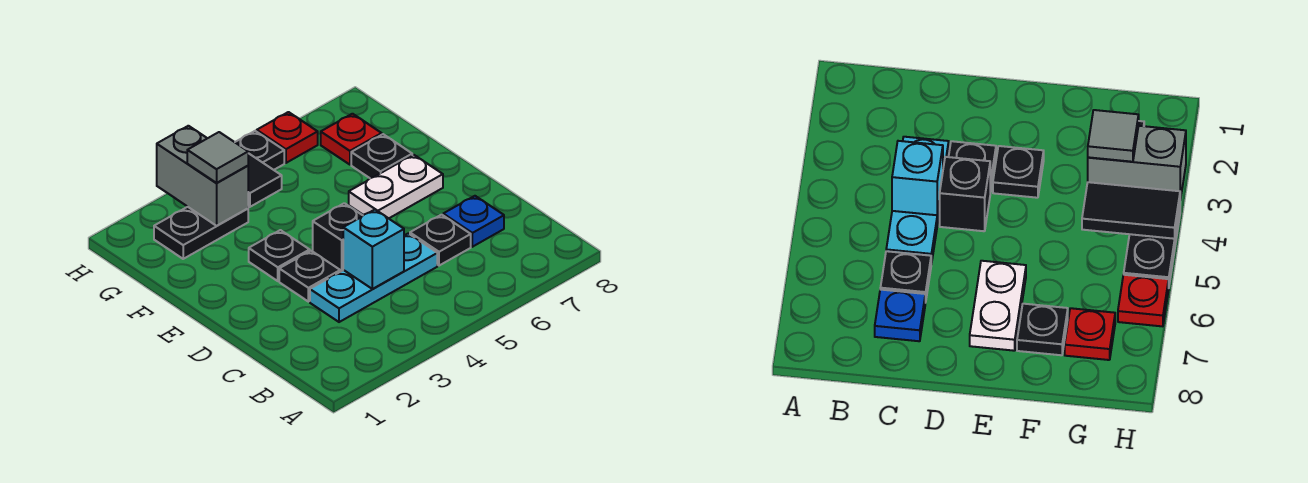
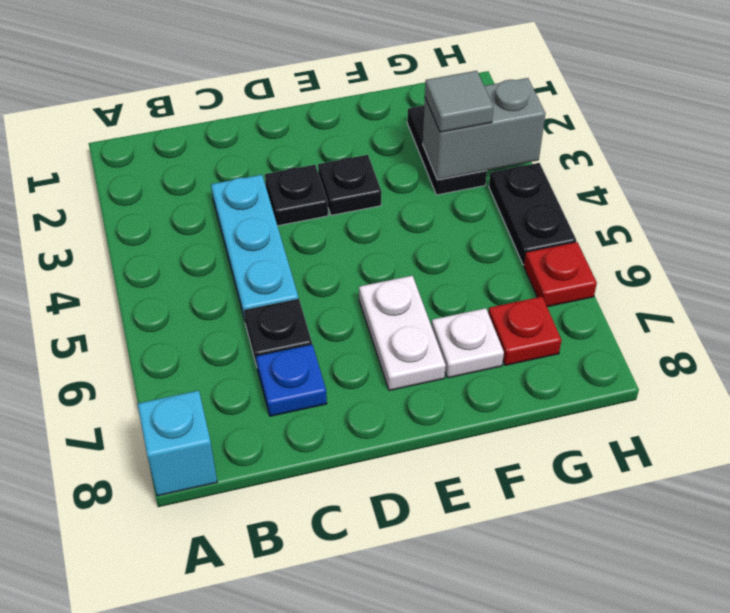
cyan 1x1 brick [343,210,404,289] -> cyan 1x1 brick moved to [137,391,217,496]
black 1x1 brick [313,203,363,272] -> none
black 1x1 plate [351,134,412,178] -> white 1x1 plate [432,308,504,378]
black 1x2 tile [248,153,282,207] -> none

